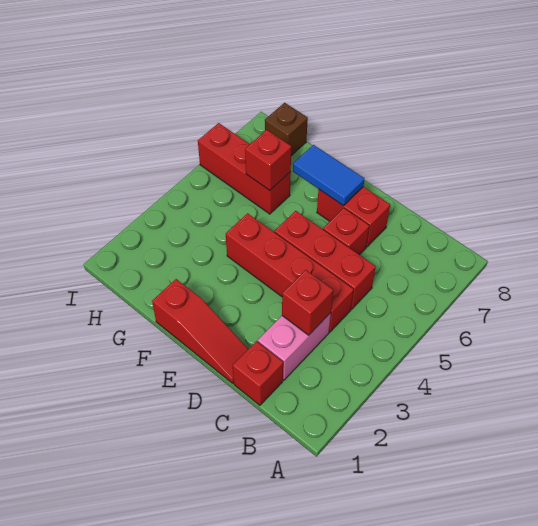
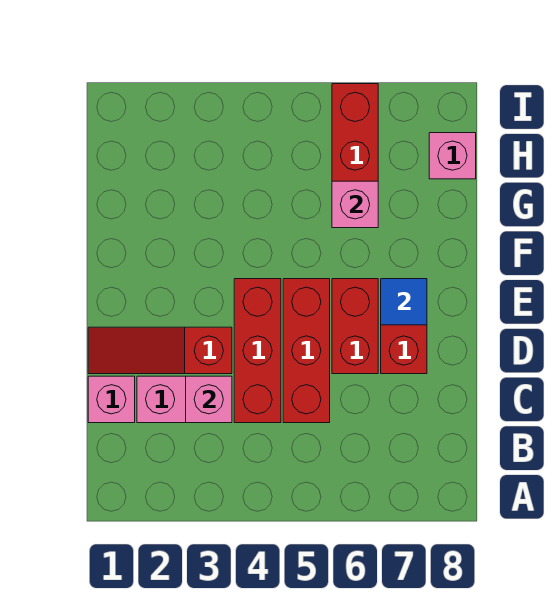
red 1x1 brick [233,341,283,405] -> pink 1x1 brick [88,376,135,423]
red 1x1 brick [282,270,333,335] -> pink 1x1 brick [186,376,232,423]
red 1x4 brick [226,213,354,332] -> red 1x3 brick [234,279,281,423]
red 1x3 slope [152,279,248,383] -> red 1x3 slope turned to [88,327,232,374]
red 1x1 brick [323,208,369,255] -> red 1x2 brick [332,279,378,374]
blue 1x2 tile [293,145,364,206] -> blue 1x1 tile [381,279,427,325]
red 1x1 brick [245,130,291,190] -> pink 1x1 brick [332,181,378,228]
brown 1x1 brick [265,103,308,156] -> pink 1x1 brick [429,133,476,179]

